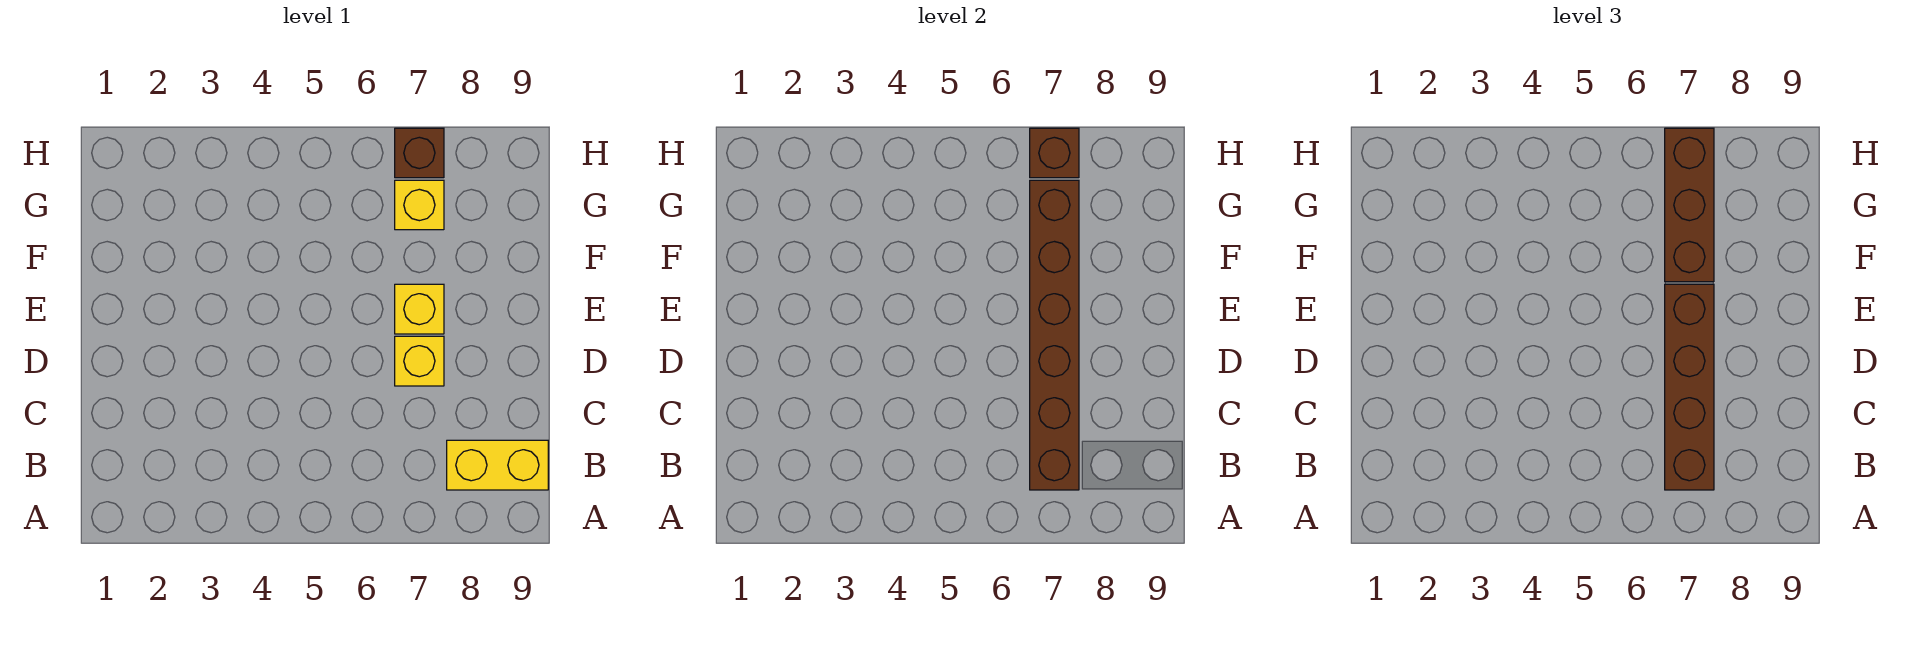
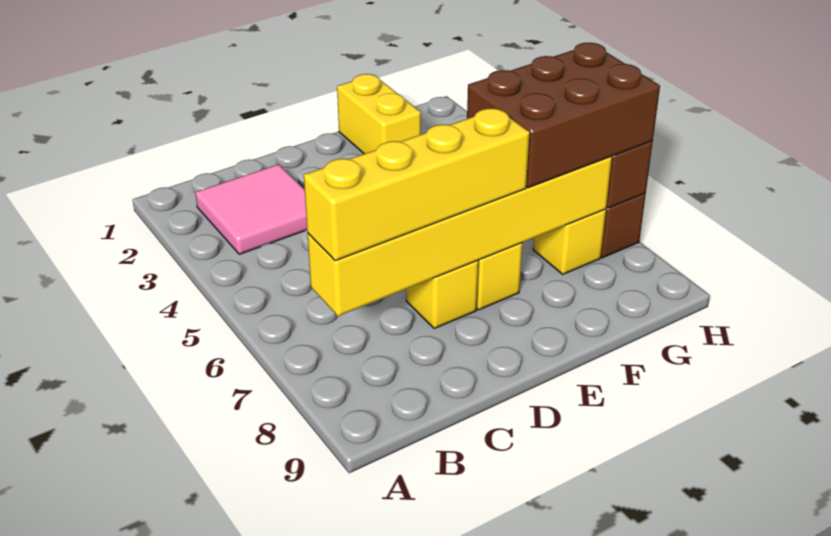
none -> pink 2x2 tile [195,164,307,254]
brown 1x6 brick [1030,180,1079,490] -> yellow 1x6 brick [307,156,612,316]
brown 1x4 brick [1665,284,1714,490] -> yellow 1x4 brick [304,108,530,261]
yellow 1x2 brick [447,440,548,490] -> yellow 1x2 brick moved to [337,74,421,154]
brown 1x3 brick [1665,128,1714,282] -> brown 2x3 brick [467,43,660,188]

